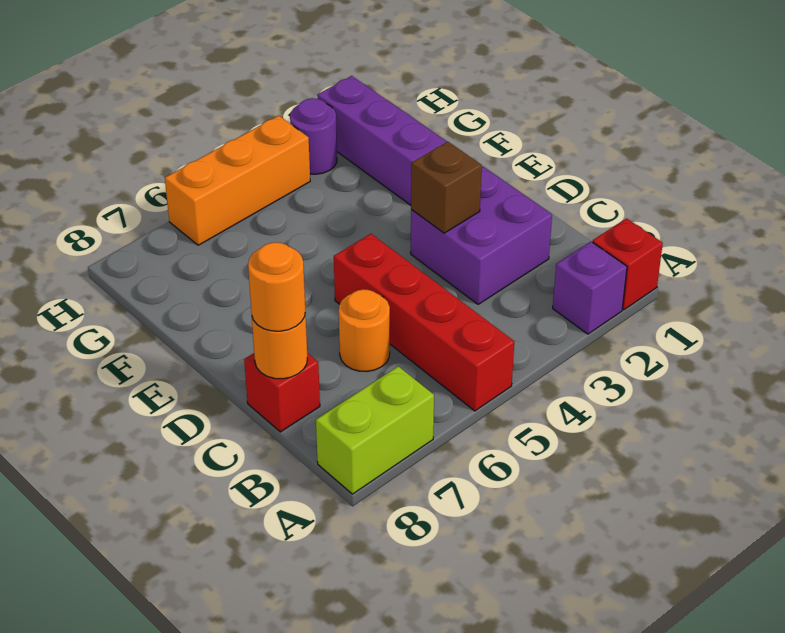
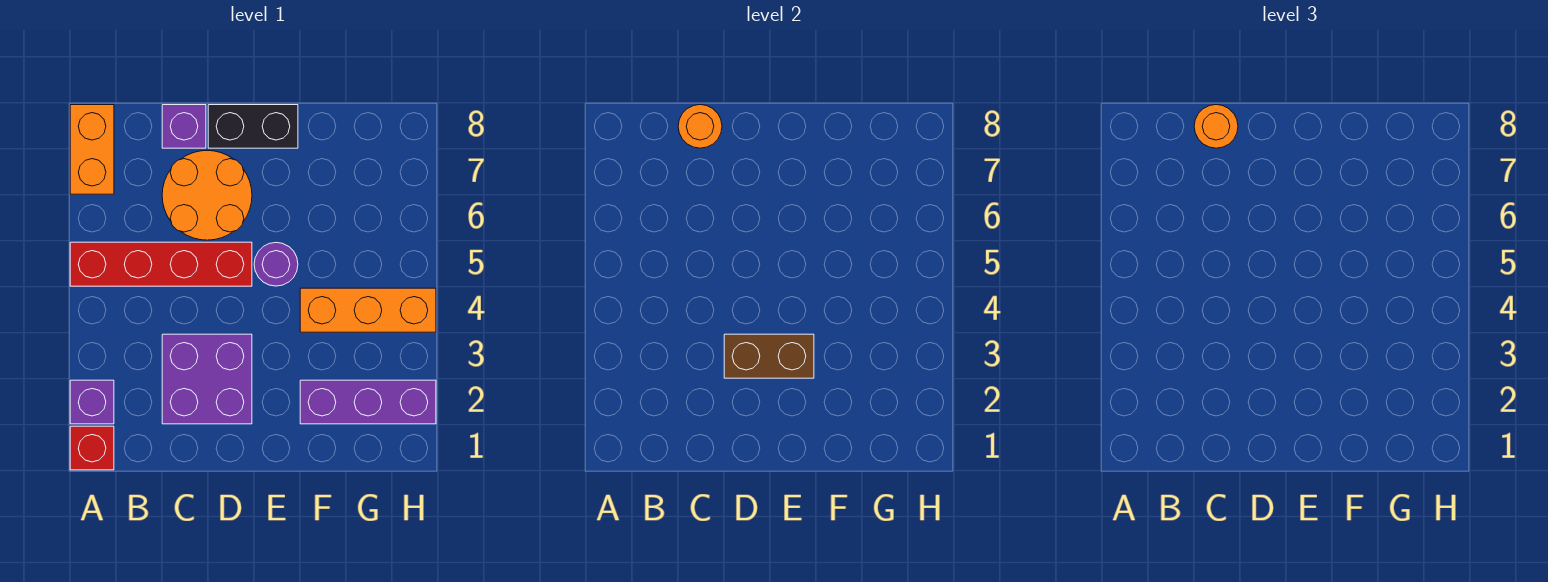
lime 1x2 brick [316,366,434,494] -> orange 1x2 brick [70,105,114,194]
orange 1x1 round brick [339,289,390,372] -> orange 2x2 round brick [162,151,252,240]
red 1x1 brick [244,353,320,432] -> purple 1x1 brick [162,105,206,148]
brown 1x1 brick [411,141,482,233] -> brown 1x2 brick [724,334,814,378]
none -> black 1x2 brick [208,105,298,148]
purple 1x1 round brick [290,98,337,174] -> purple 1x1 round brick moved to [254,243,298,286]
orange 1x3 brick [165,116,310,245] -> orange 1x3 brick turned to [300,288,436,332]

